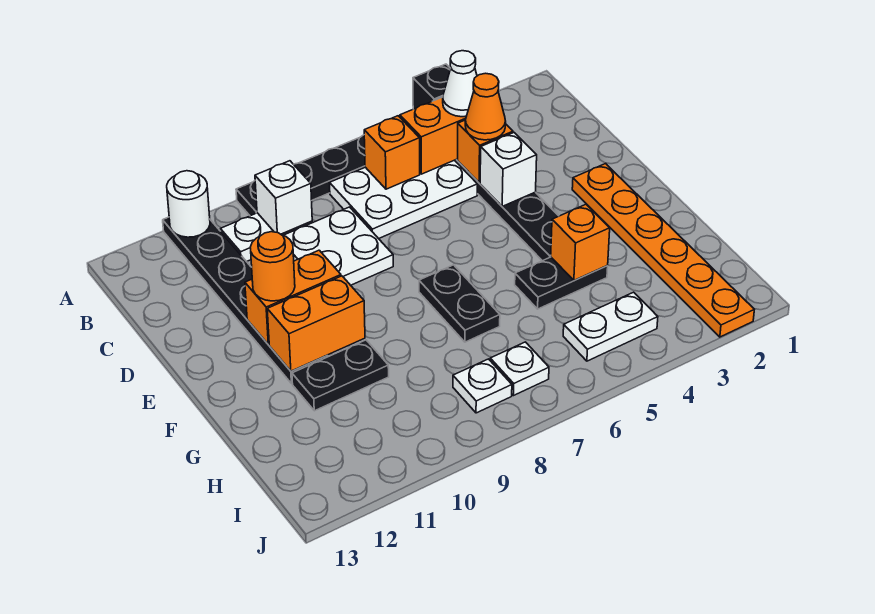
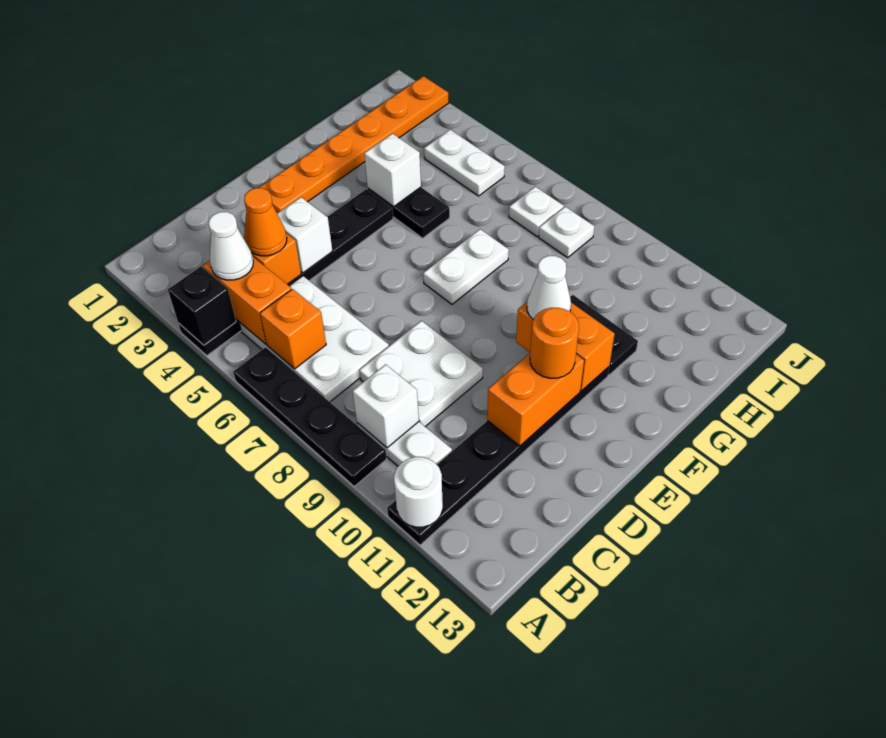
orange 1x2 brick [245,250,341,344] -> orange 1x2 brick turned to [487,353,584,446]
black 1x2 plate [419,265,500,342] -> white 1x2 plate [423,229,509,304]
none -> white 1x1 cone [527,256,571,320]
orange 1x1 brick [551,204,610,280] -> white 1x1 brick [364,134,421,207]

